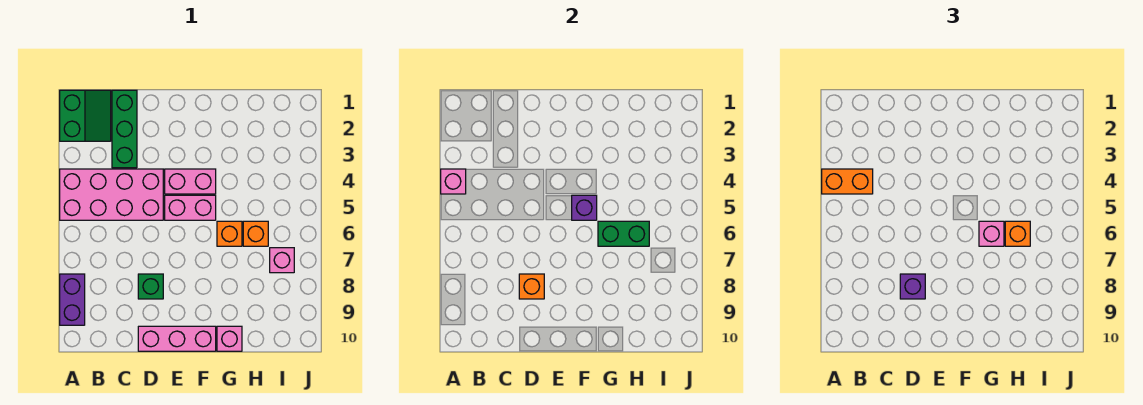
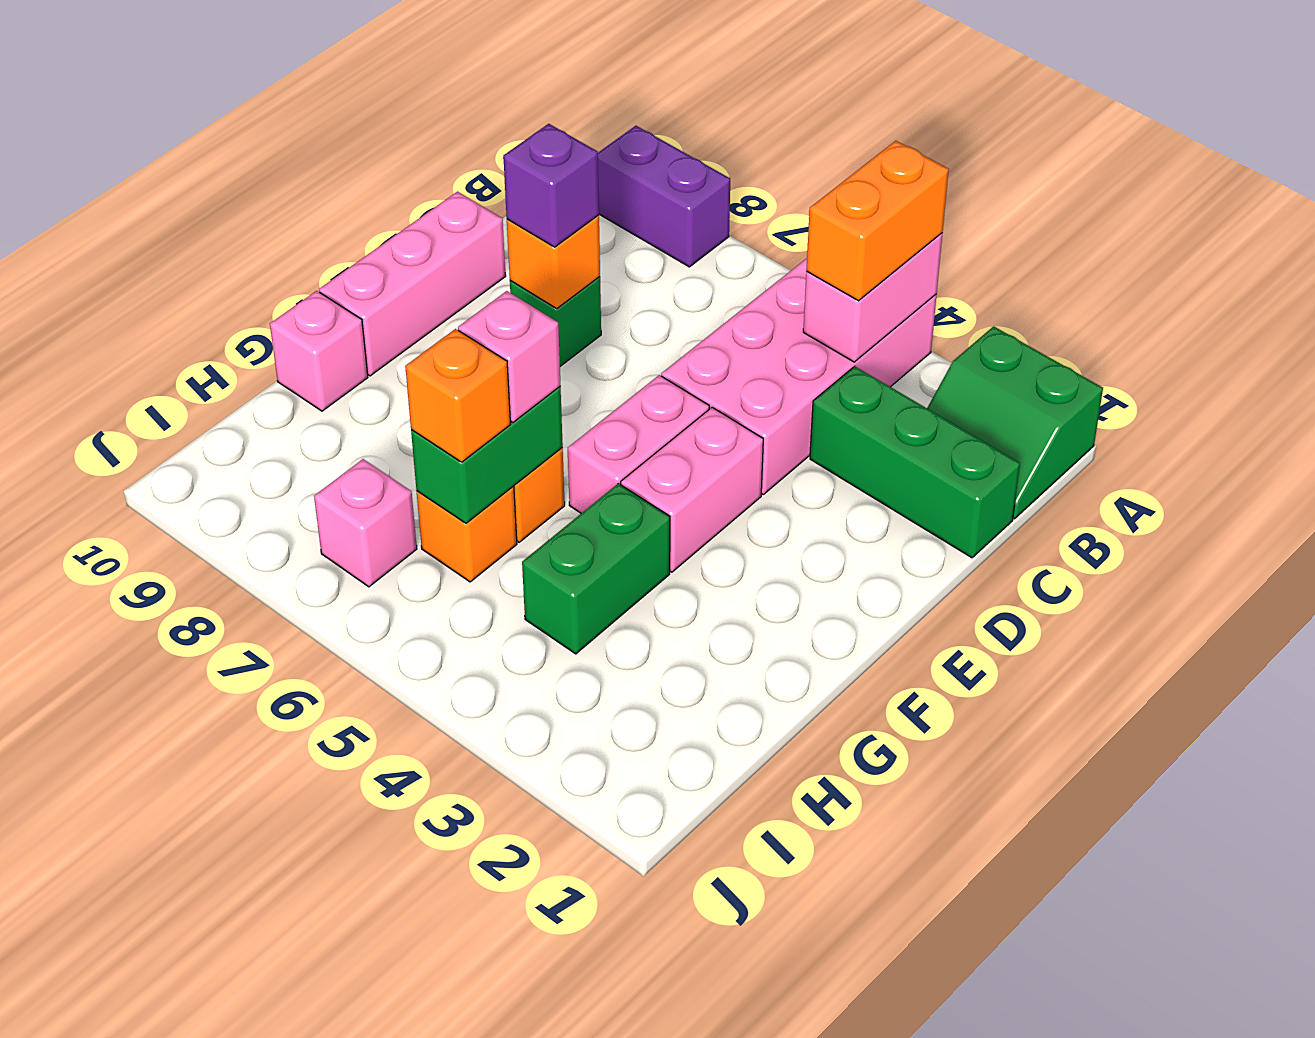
pink 1x1 brick [441,169,466,194] -> pink 1x2 brick [803,233,942,362]
purple 1x1 brick [572,195,597,220] -> none
none -> green 1x2 brick [522,484,670,654]

